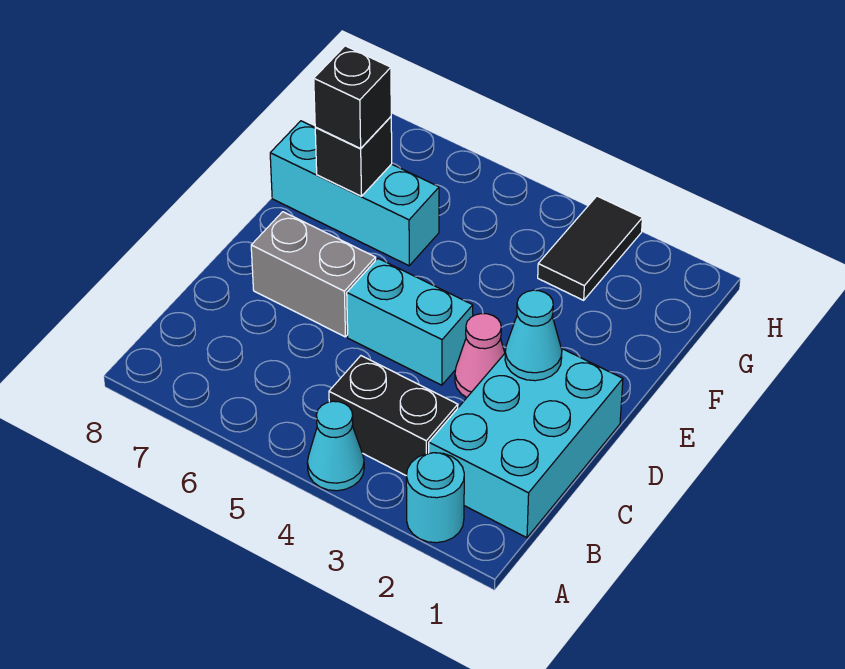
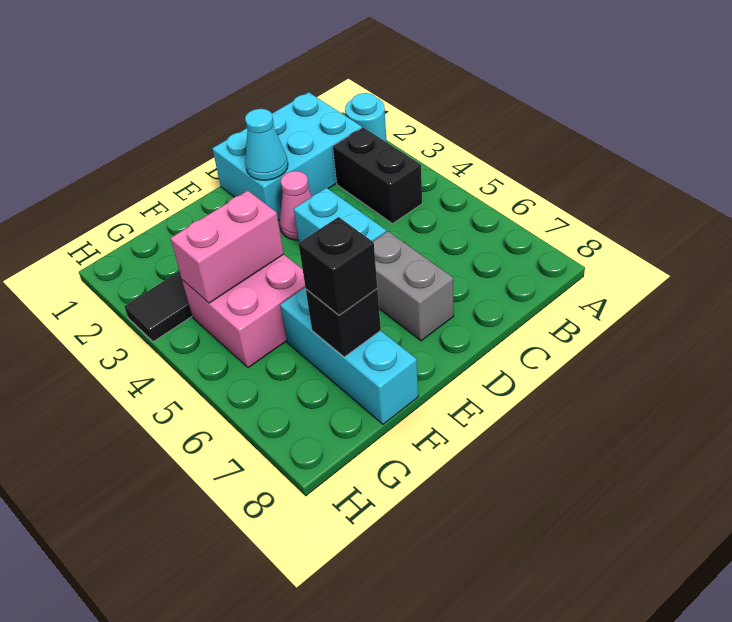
cyan 1x1 cone [307,401,364,491] -> none
none -> pink 2x2 brick [182,254,305,368]
none -> pink 1x2 brick [171,191,284,303]

